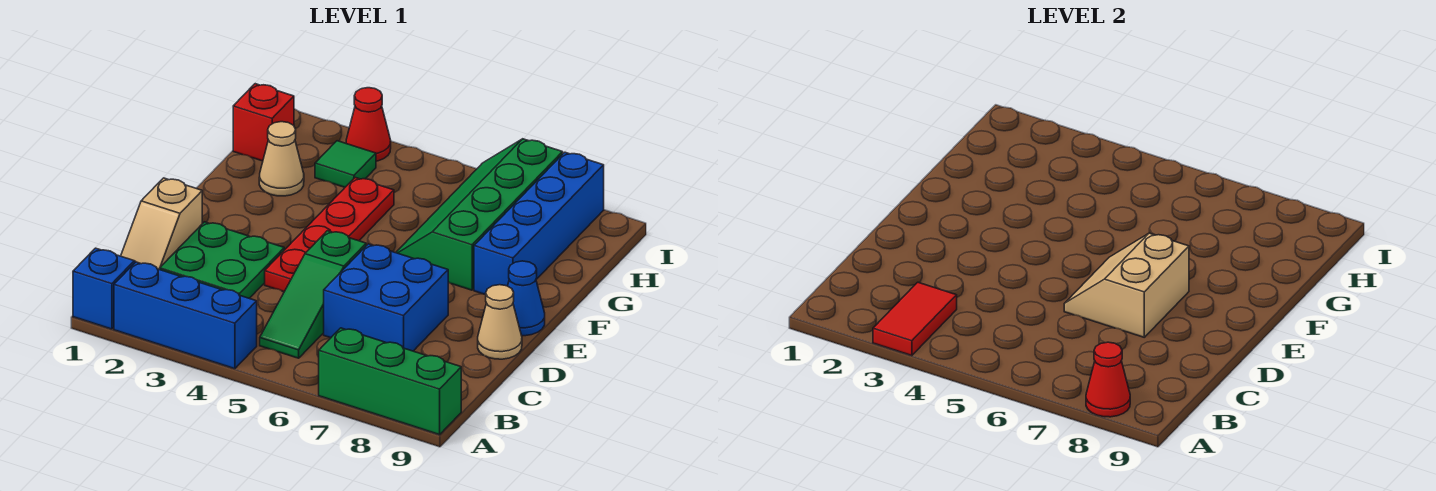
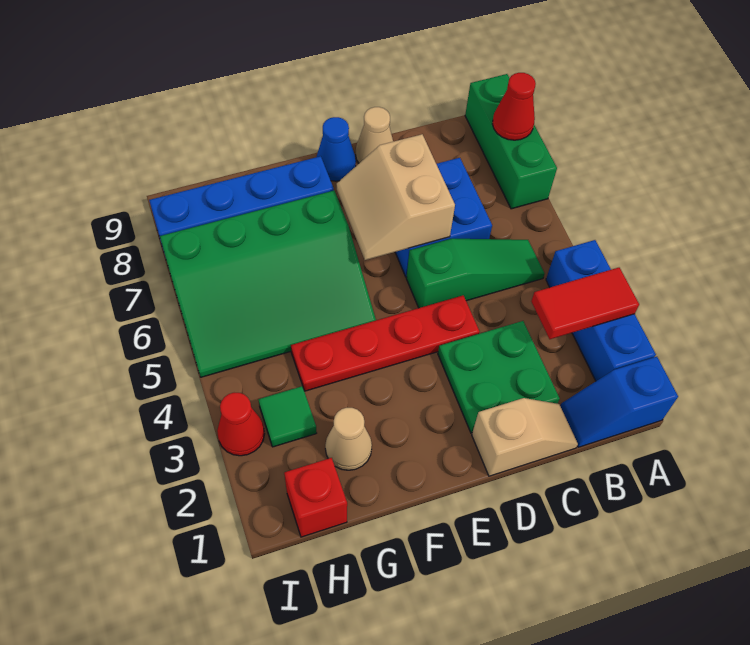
tan 2x2 slope [1064,233,1189,337] -> tan 2x2 slope turned to [337,134,455,260]
green 2x4 slope [396,139,563,290] -> green 3x4 slope [160,191,376,377]

